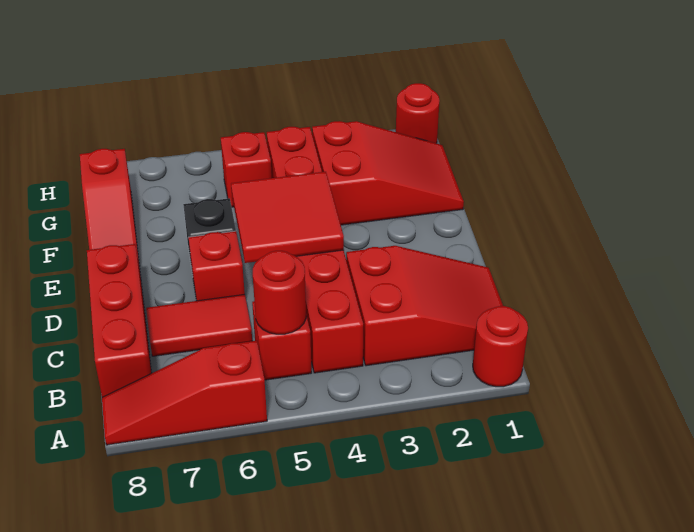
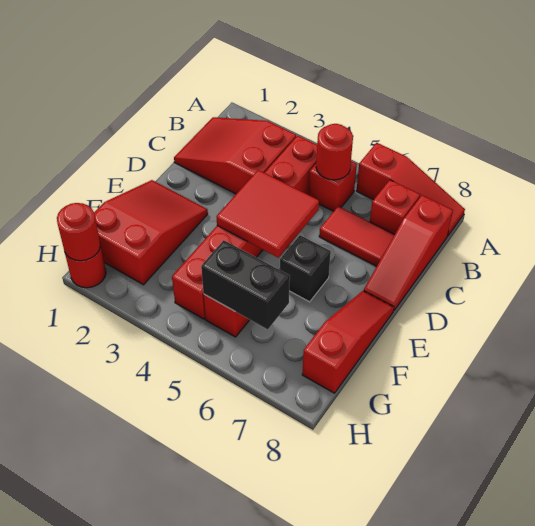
red 1x1 round brick [473,306,528,387] -> red 1x1 round brick moved to [57,203,100,261]
red 1x3 brick [87,244,152,397] -> red 1x3 slope [364,195,453,310]
red 1x1 brick [188,231,245,301] -> red 1x1 brick moved to [370,180,420,234]
red 2x3 slope [312,121,464,225] -> red 2x3 slope turned to [94,180,208,285]
none -> black 1x2 brick [201,240,290,329]

